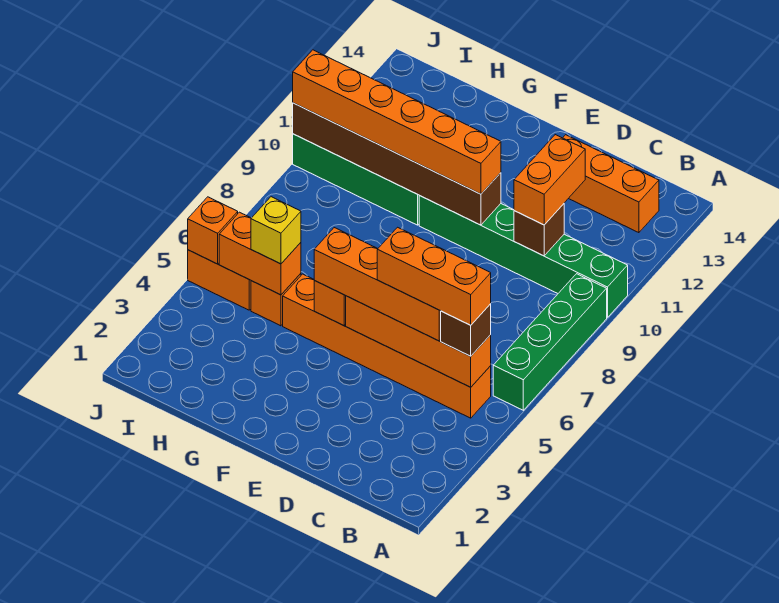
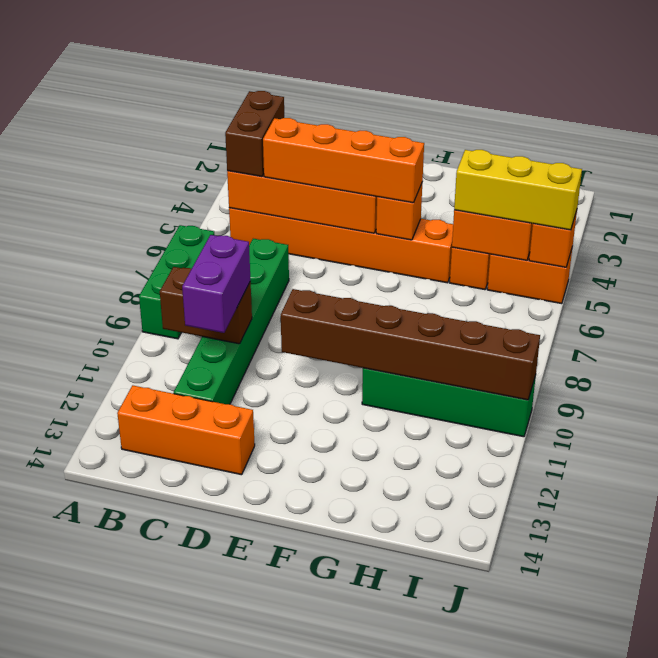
green 1x4 brick [493,274,607,410] -> green 1x3 brick [139,225,215,339]
green 1x6 brick [419,196,628,318] -> green 1x6 brick turned to [174,239,289,404]
brown 1x1 brick [441,304,491,356] -> brown 1x2 brick [225,91,284,177]
orange 1x3 brick [377,227,491,325] -> none
brown 1x1 brick [514,204,564,256] -> brown 1x2 brick [160,267,252,344]
orange 1x2 brick [514,135,585,225] -> purple 1x2 brick [182,235,250,333]
orange 1x6 brick [293,50,501,194] -> none
yellow 1x1 brick [251,197,301,264] -> yellow 1x3 brick [454,150,582,230]

